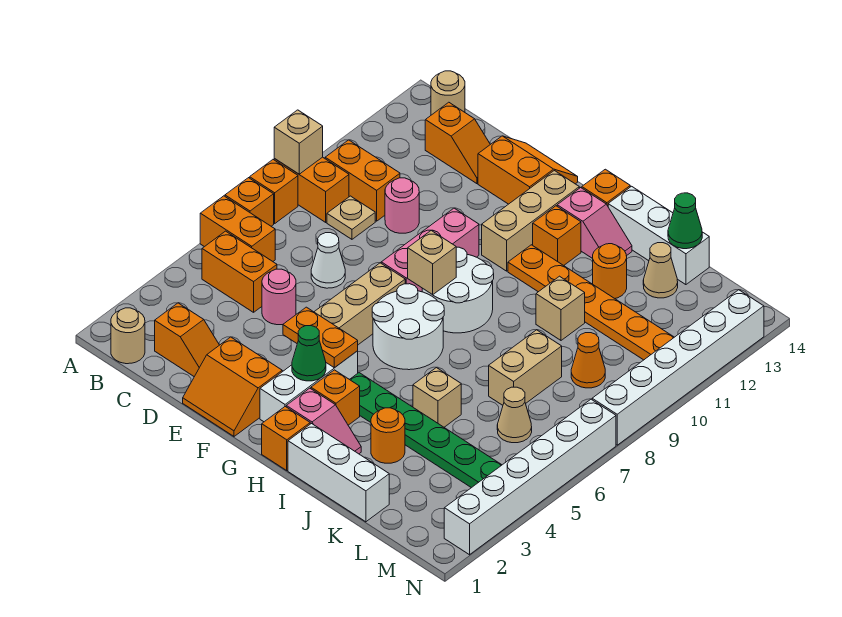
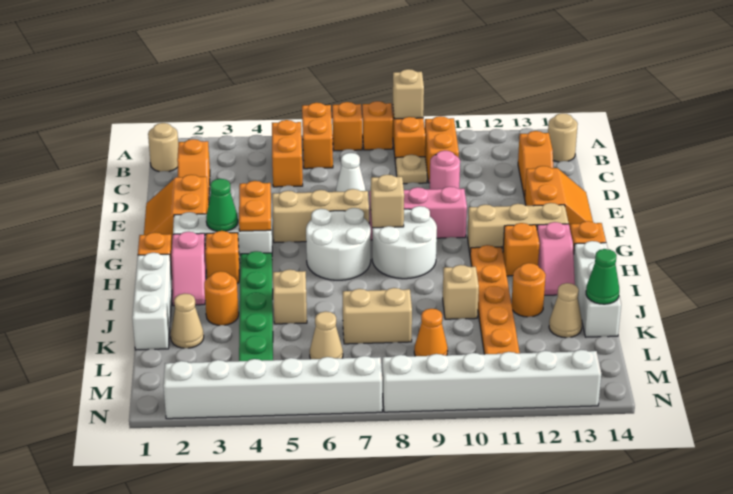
pink 1x1 round brick [262,269,296,325] -> none
none -> tan 1x1 cone [170,294,204,348]

